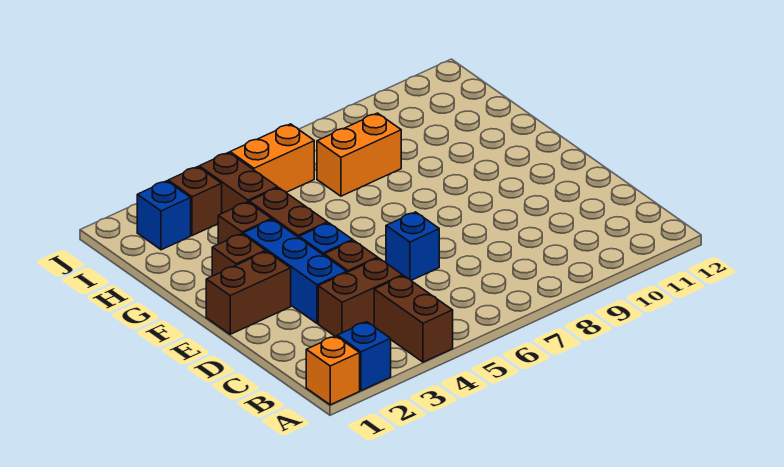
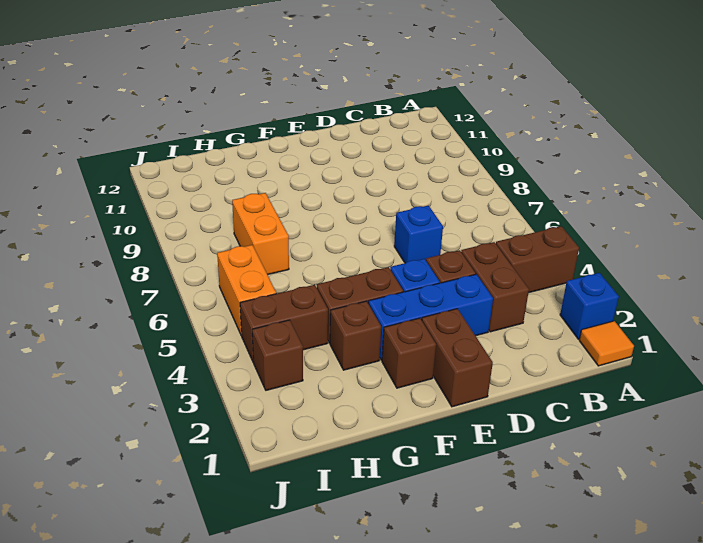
orange 1x1 brick [306,336,360,405] -> orange 1x1 tile [579,321,634,366]
blue 1x1 brick [137,181,191,250] -> none

